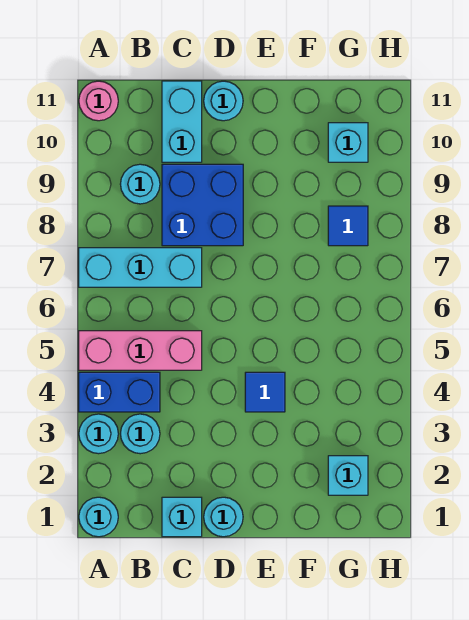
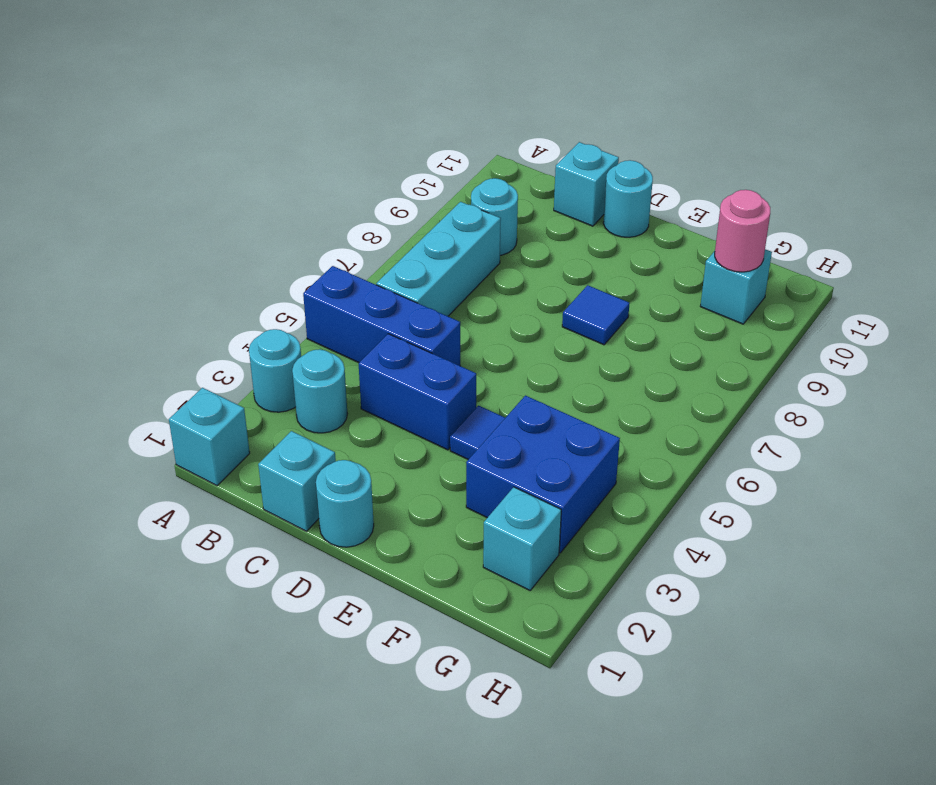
cyan 1x1 round brick [79,497,118,537] -> cyan 1x1 brick [169,388,250,486]
blue 1x2 brick [79,372,160,412] -> blue 1x2 brick moved to [359,334,476,450]
pink 1x3 brick [79,331,202,370] -> blue 1x3 brick [303,266,460,366]
cyan 1x3 brick [79,248,202,287] -> cyan 1x3 brick turned to [376,202,501,316]
pink 1x1 round brick [79,81,118,121] -> pink 1x1 round brick moved to [715,190,770,272]
blue 2x2 brick [162,164,243,246] -> blue 2x2 brick moved to [466,396,620,553]
cyan 1x2 brick [162,81,202,162] -> cyan 1x1 brick [554,142,619,226]
blue 1x1 tile [328,206,368,246] -> blue 1x1 tile moved to [562,285,630,345]

